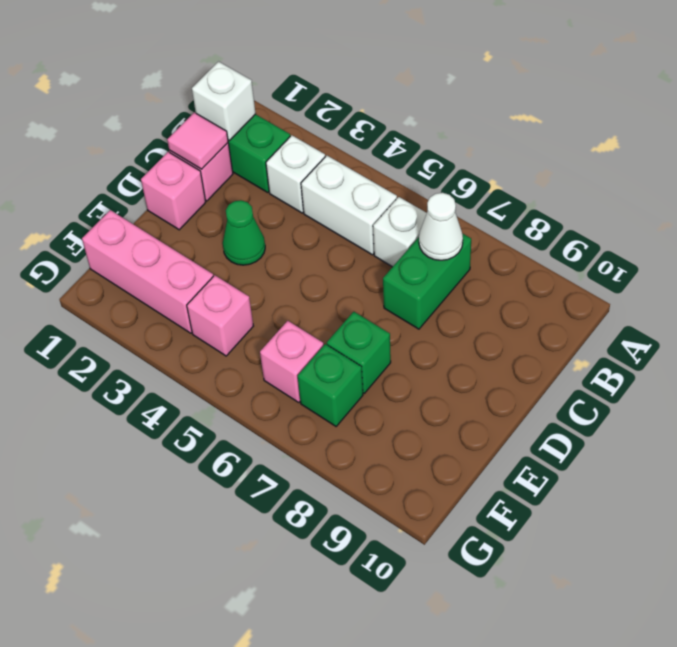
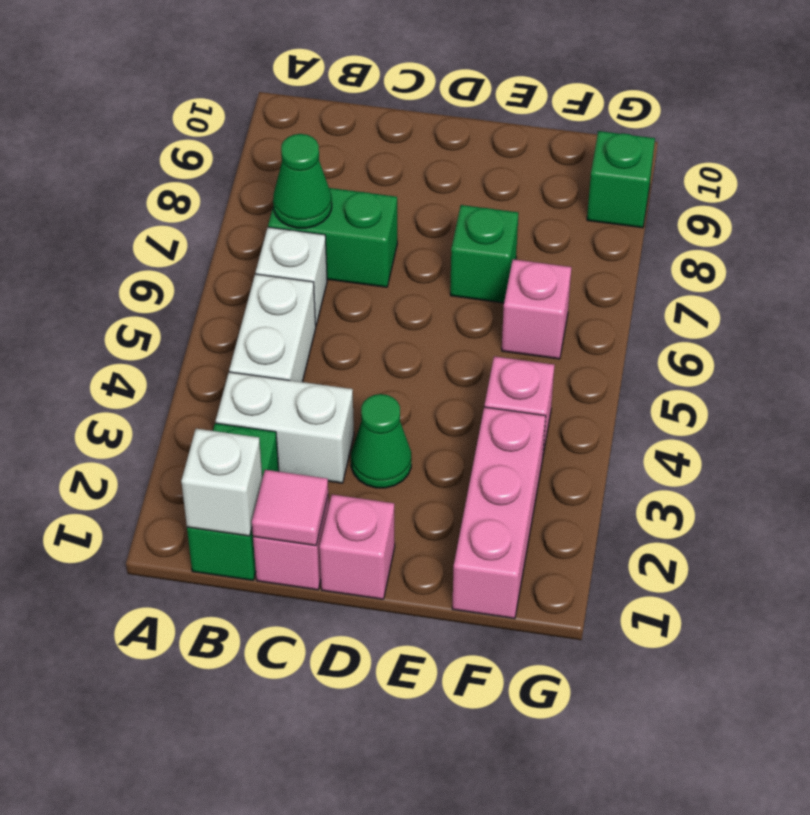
white 1x1 brick [266,135,325,213] -> white 1x2 brick [216,372,354,483]
white 1x1 cone [419,193,463,260] -> green 1x1 cone [273,134,332,228]
green 1x1 brick [298,344,363,426] -> green 1x1 brick moved to [587,131,655,228]

